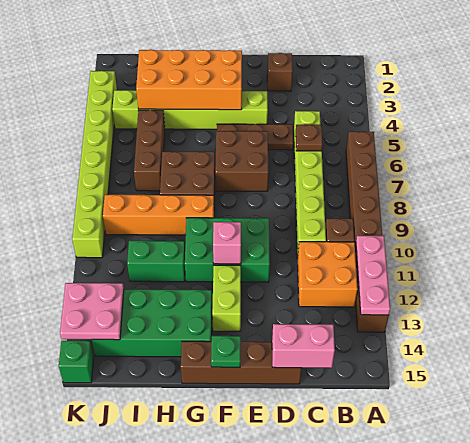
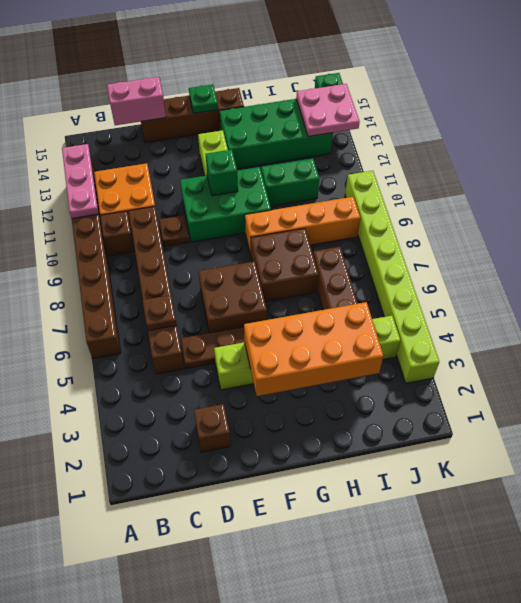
lime 1x6 brick [294,111,326,258] -> brown 1x6 brick [129,206,184,374]
none -> brown 1x1 plate [159,215,190,247]
pink 1x1 brick [213,222,241,264] -> green 1x1 brick [206,150,238,196]

